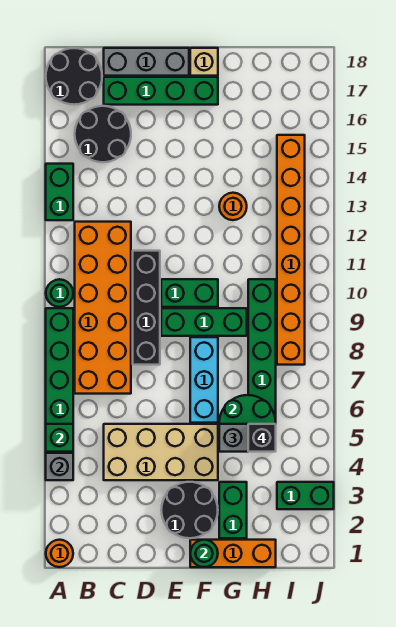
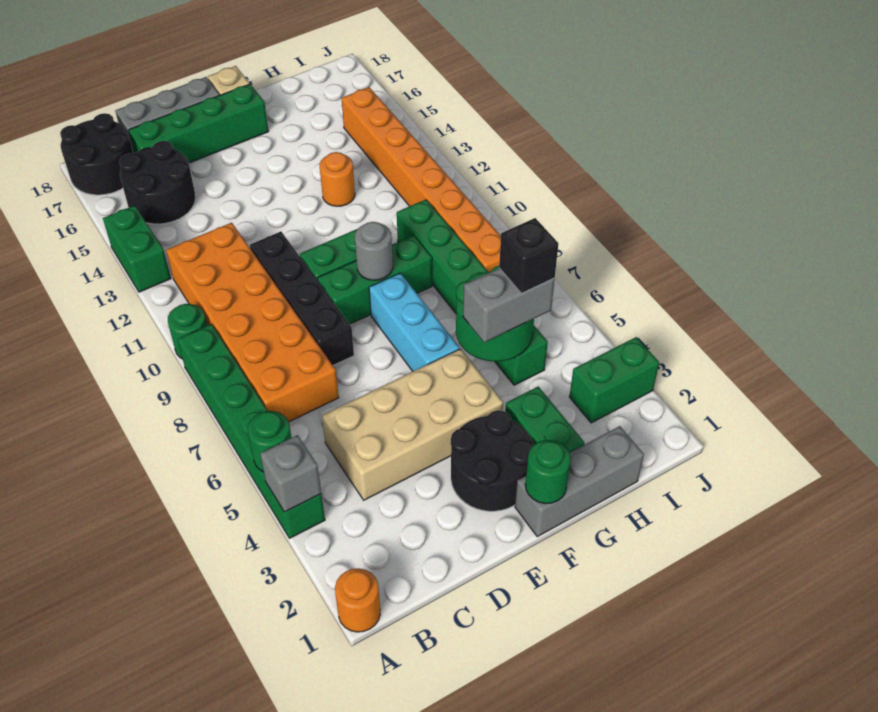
green 1x1 brick [46,424,73,452] -> green 1x1 round brick [248,411,291,472]
orange 1x3 brick [190,540,276,567] -> grey 1x3 brick [515,426,644,537]
none -> grey 1x1 round brick [355,222,393,280]

